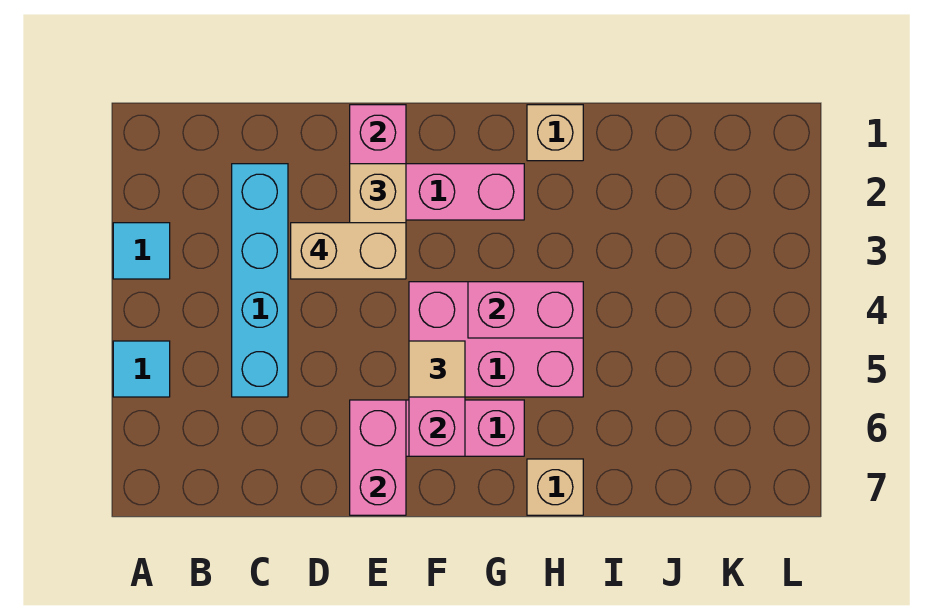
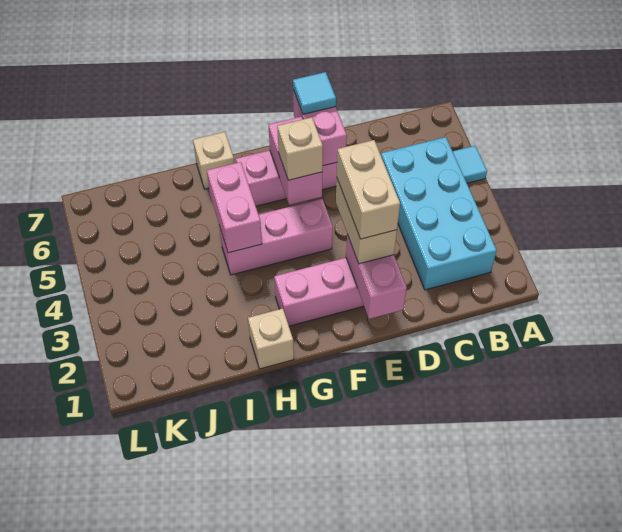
cyan 1x1 tile [113,223,170,279] -> cyan 1x1 tile moved to [293,72,336,114]
cyan 1x4 brick [232,164,288,397] -> cyan 2x4 brick [381,137,497,290]
tan 1x2 brick [291,223,406,279] -> tan 1x2 brick turned to [337,140,400,239]
pink 2x3 brick [409,282,583,397] -> pink 1x3 brick [219,199,333,275]
tan 1x1 tile [409,341,465,397] -> tan 1x1 brick [277,117,323,180]
pink 1x2 brick [468,282,583,338] -> pink 1x2 brick turned to [207,162,262,253]

